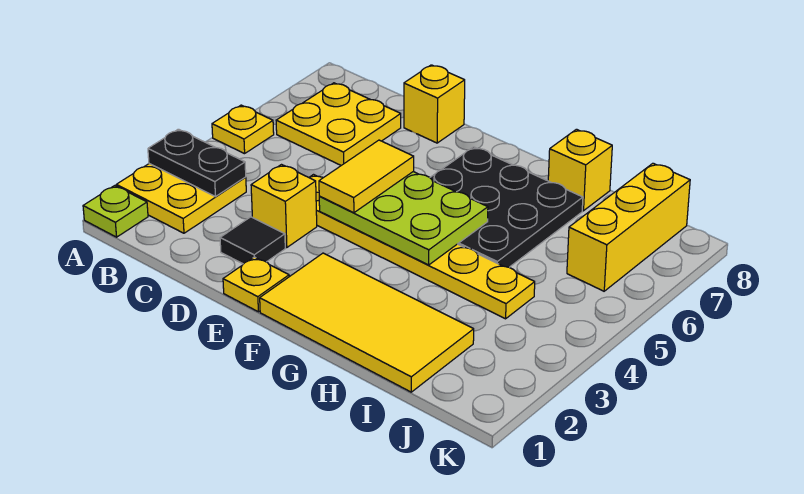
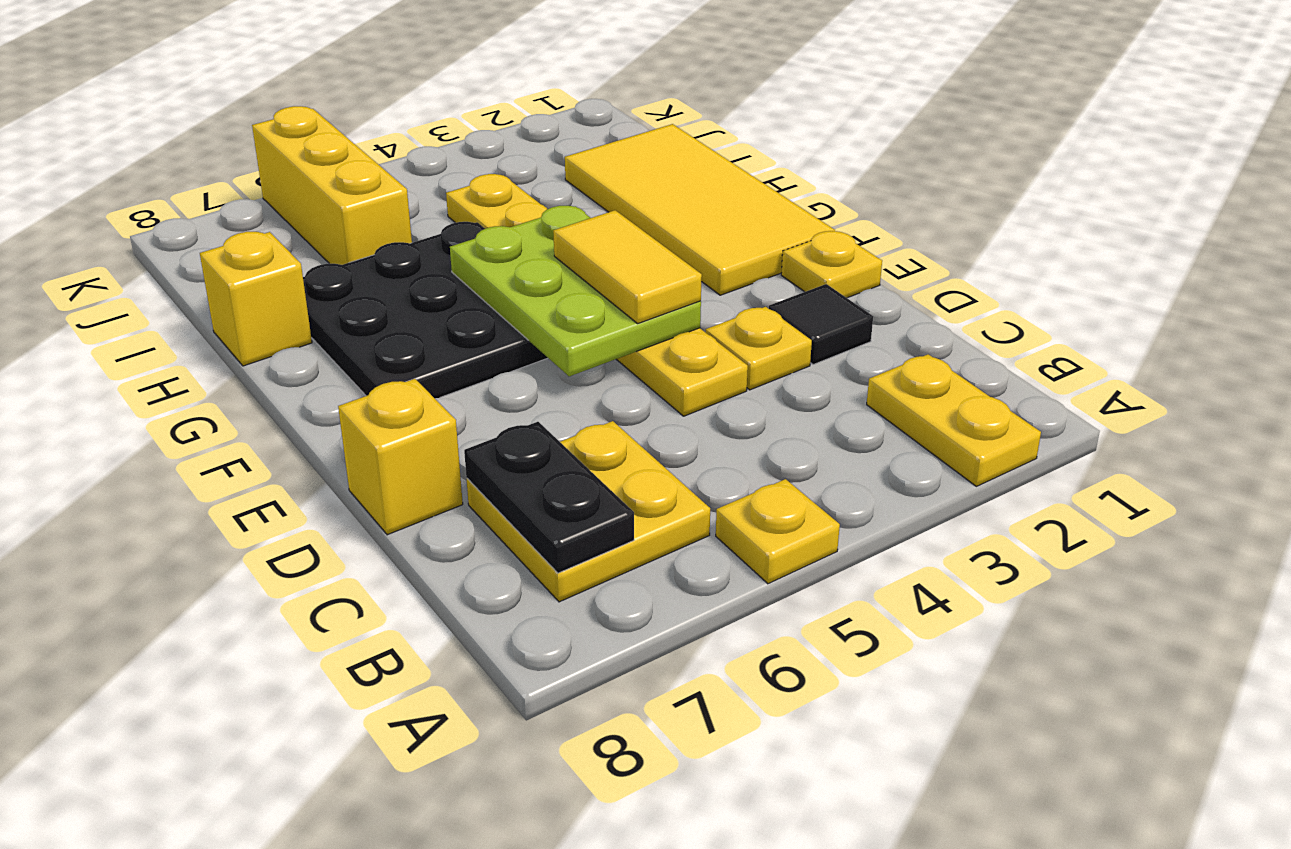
lime 1x1 plate [83,186,148,237] -> none
yellow 2x2 plate [116,164,246,233] -> yellow 1x2 plate [867,354,1041,486]
black 1x2 plate [148,129,246,197] -> black 1x2 plate moved to [464,422,634,573]
yellow 1x1 brick [251,165,317,248] -> yellow 1x1 plate [706,307,812,390]
yellow 1x2 tile [319,140,414,213] -> yellow 1x2 tile turned to [553,210,702,323]
yellow 1x3 brick [567,163,690,291] -> yellow 1x3 brick turned to [252,106,412,265]

